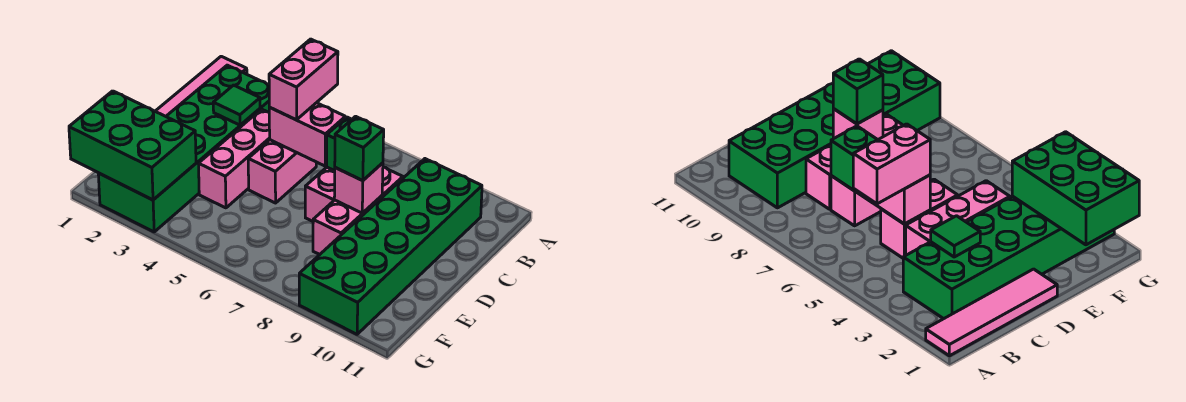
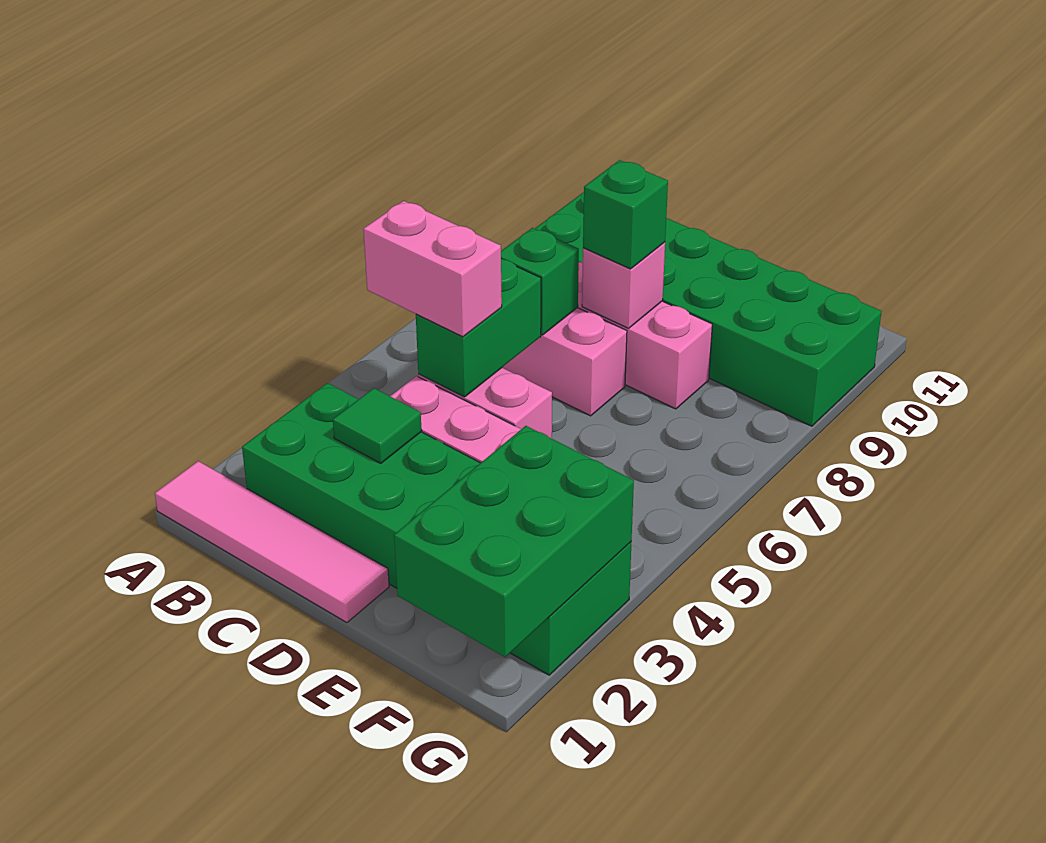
pink 1x2 brick [269,103,345,166] -> green 1x2 brick [416,259,541,397]

